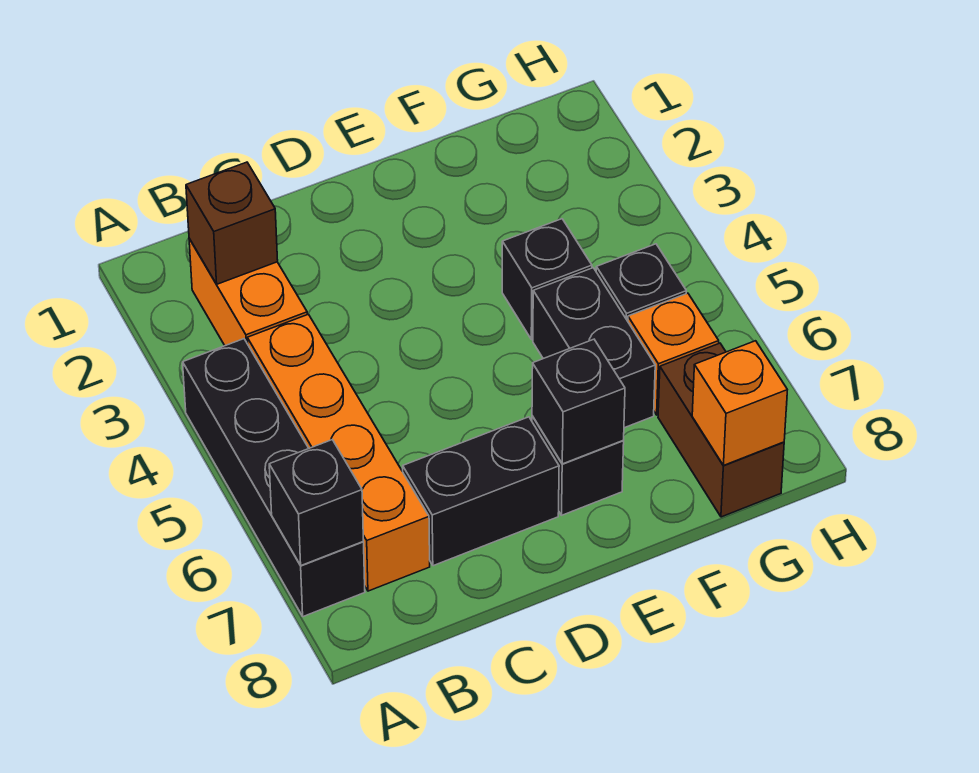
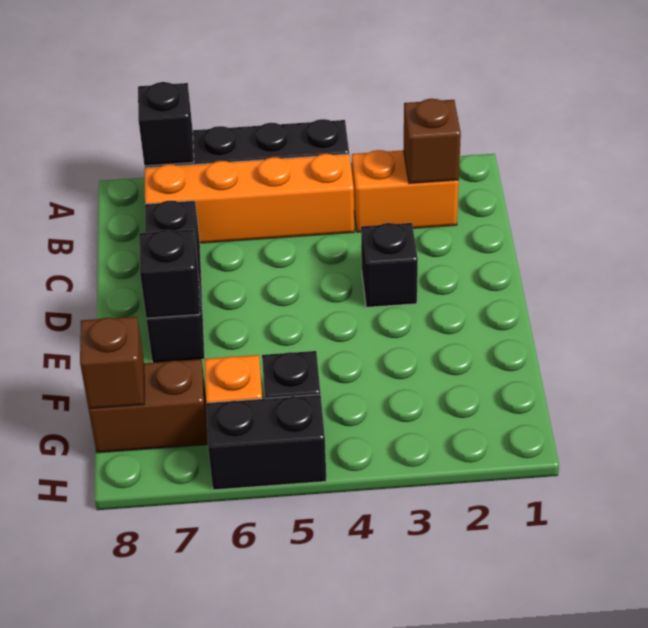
black 1x1 brick [502,219,592,340] -> black 1x1 brick moved to [361,223,418,307]
black 1x2 brick [533,268,655,428] -> black 1x2 brick moved to [206,395,326,490]
orange 1x1 brick [692,341,787,465] -> brown 1x1 brick [80,316,144,409]

